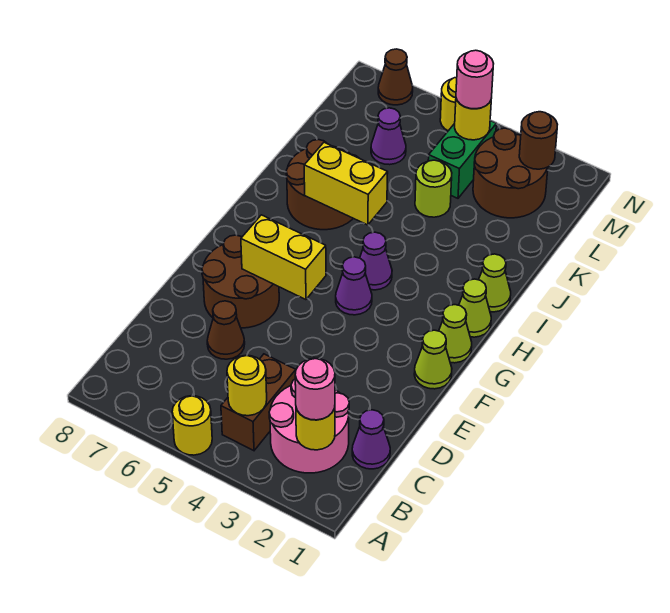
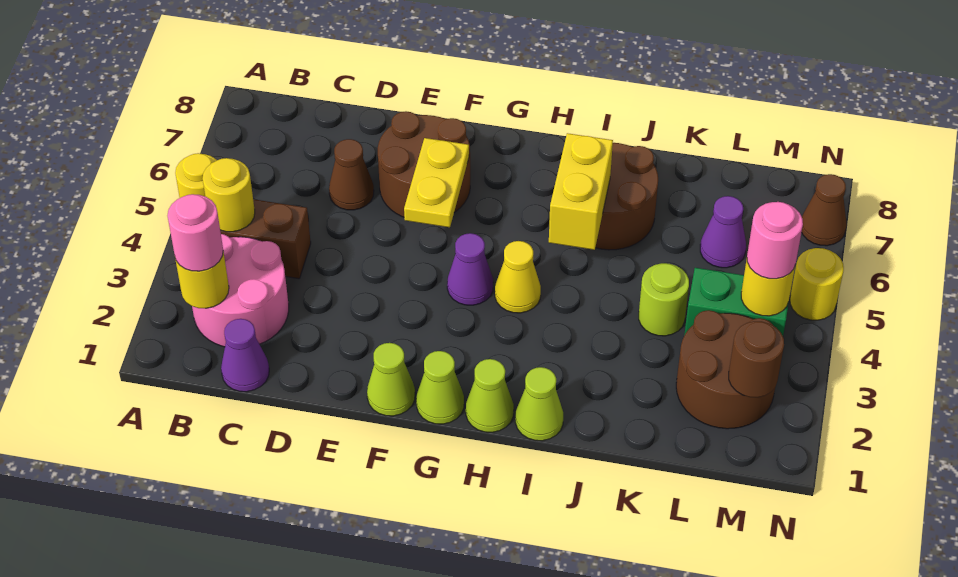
yellow 1x2 brick [241,215,326,300] -> yellow 1x2 plate [404,138,469,227]
purple 1x1 cone [360,232,392,290] -> yellow 1x1 cone [495,241,541,313]

